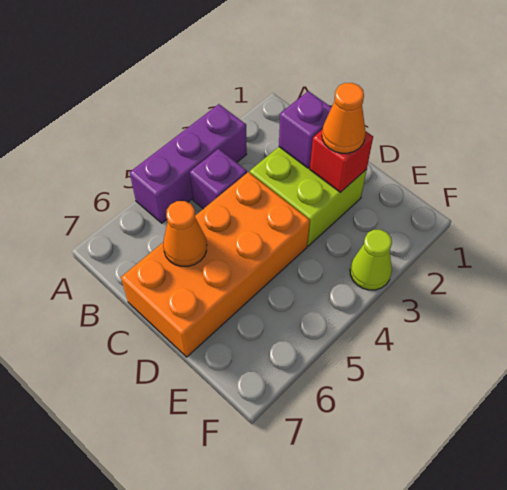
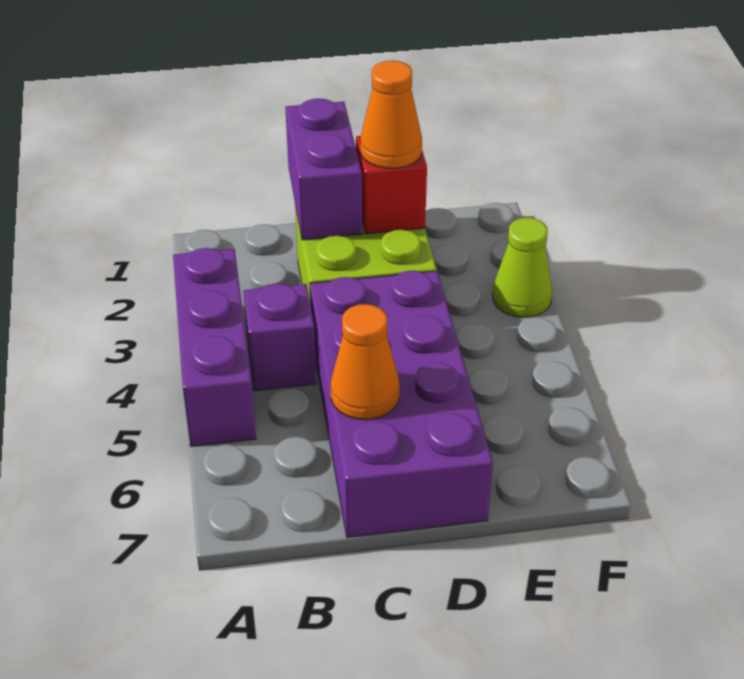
purple 1x1 brick [279,91,332,168] -> purple 1x2 brick [285,99,362,240]
orange 2x4 brick [121,172,310,357] -> purple 2x4 brick [310,271,493,537]

